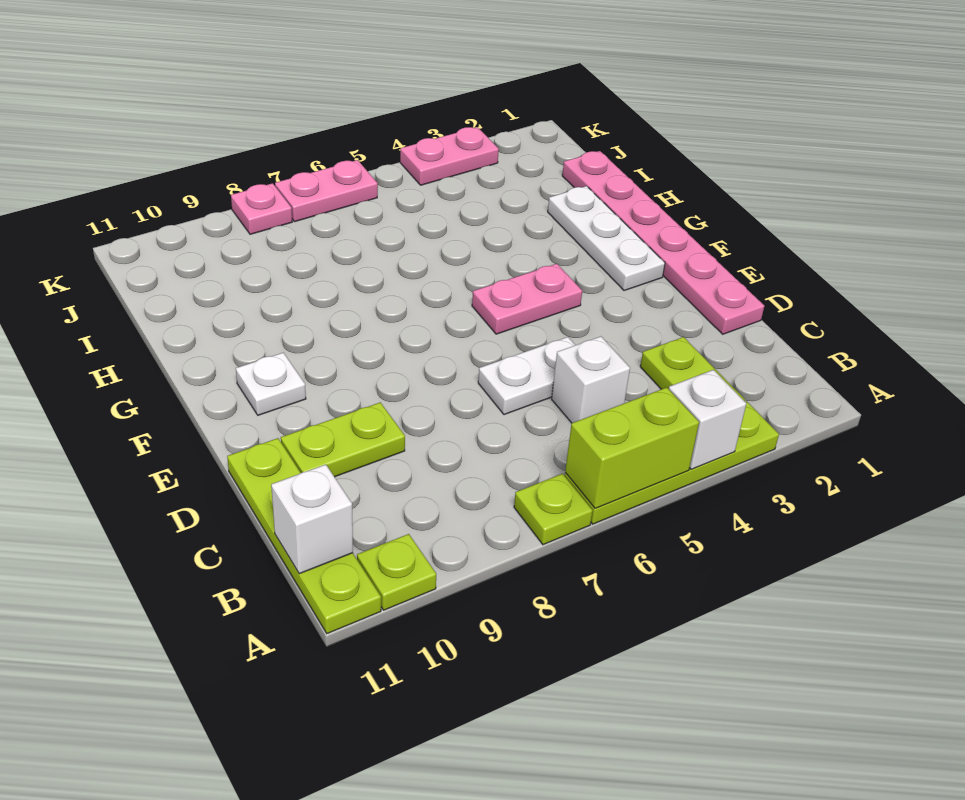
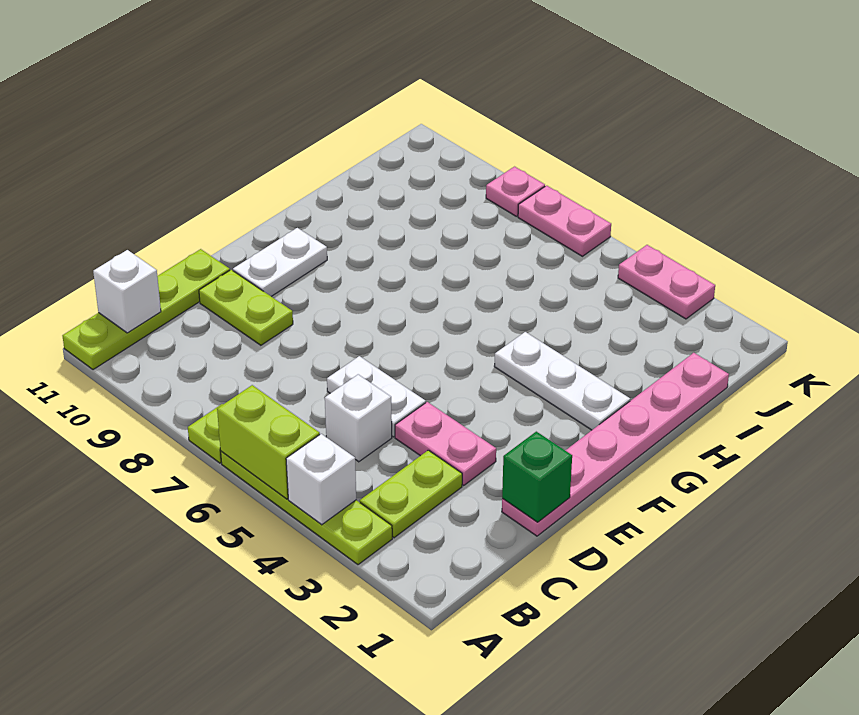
lime 1x1 plate [357,534,436,610] -> none
none -> green 1x1 brick [502,432,572,522]
white 1x3 plate [548,186,665,291] -> white 1x3 plate turned to [494,332,630,430]
pink 1x2 plate [472,264,582,334] -> pink 1x2 plate moved to [395,402,496,485]
white 1x1 plate [236,353,306,415] -> white 1x2 plate [233,228,327,296]

